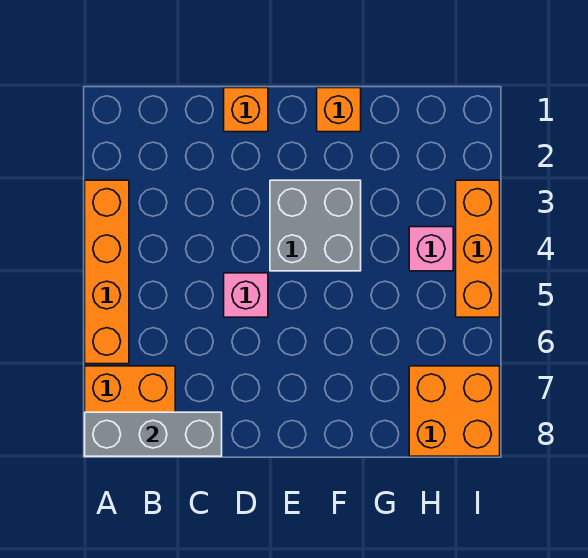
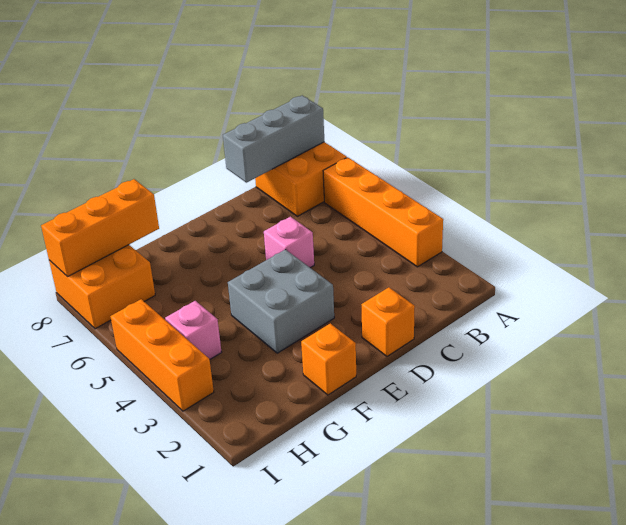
none -> orange 1x3 brick [41,179,159,277]

